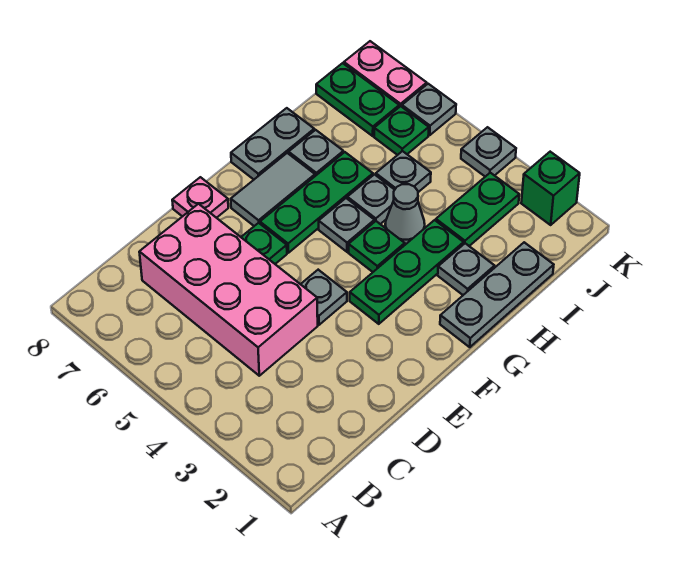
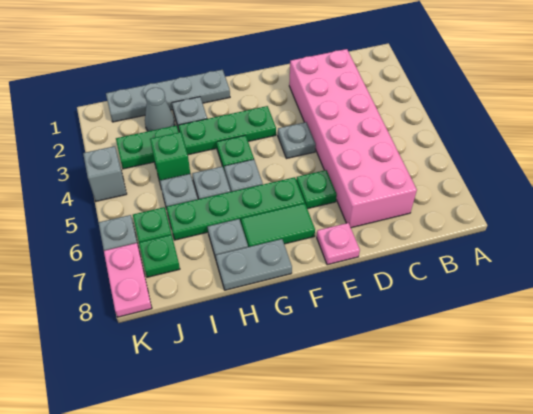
pink 2x4 brick [139,204,318,376] -> pink 2x6 brick [289,49,417,228]
green 1x3 plate [260,152,373,253] -> green 1x4 plate [166,177,305,240]
grey 1x2 tile [231,153,315,226] -> green 1x2 tile [241,203,315,247]
grey 1x3 plate [440,242,554,347] -> grey 1x4 plate [106,70,230,122]
grey 1x1 cone [385,184,425,244] -> grey 1x1 cone moved to [145,88,175,131]
green 1x2 plate [316,63,399,136] -> green 1x1 plate [139,235,180,277]
green 1x1 brick [521,152,580,225] -> green 1x1 brick moved to [150,132,190,181]
grey 1x1 plate [461,127,516,177] -> grey 1x1 brick [83,146,127,201]

